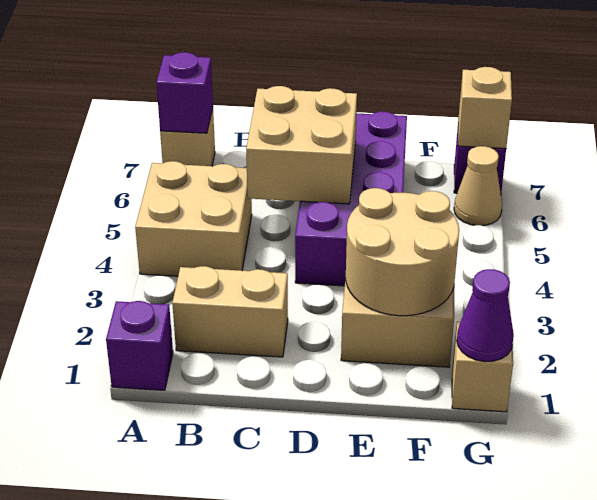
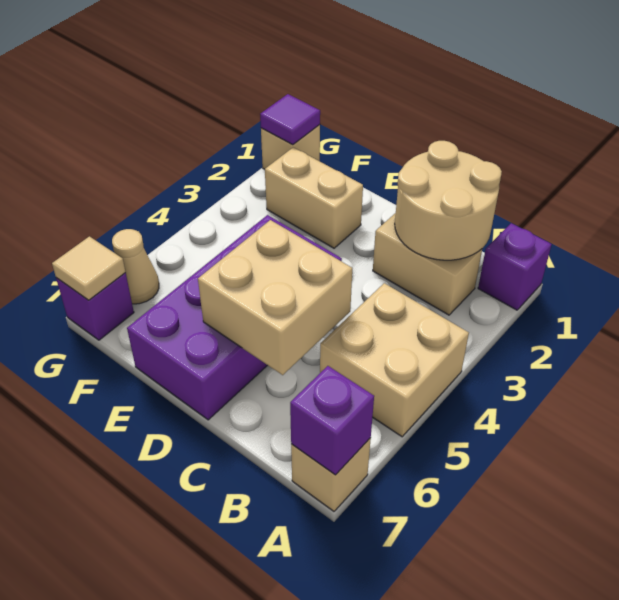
tan 2x2 round brick [346,188,459,316] -> tan 2x2 round brick moved to [395,141,502,260]
purple 1x1 cone [457,269,514,362] -> purple 1x1 tile [260,94,320,145]
tan 1x1 brick [458,67,512,149] -> tan 1x1 tile [52,236,125,300]

